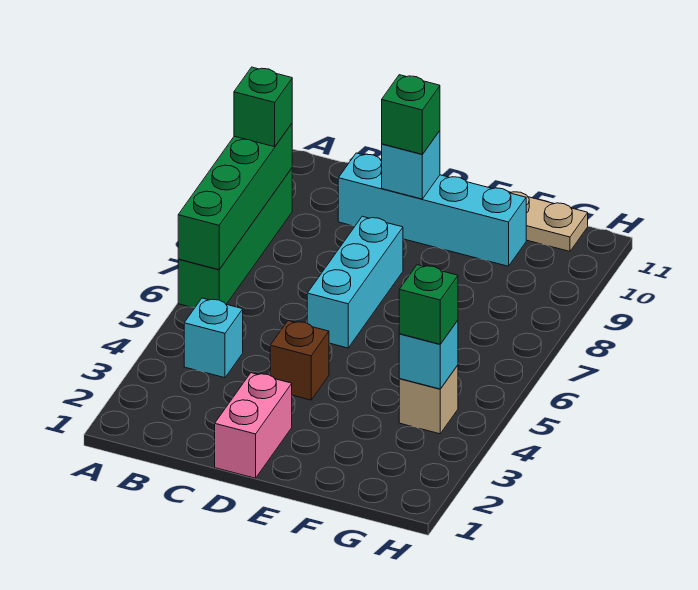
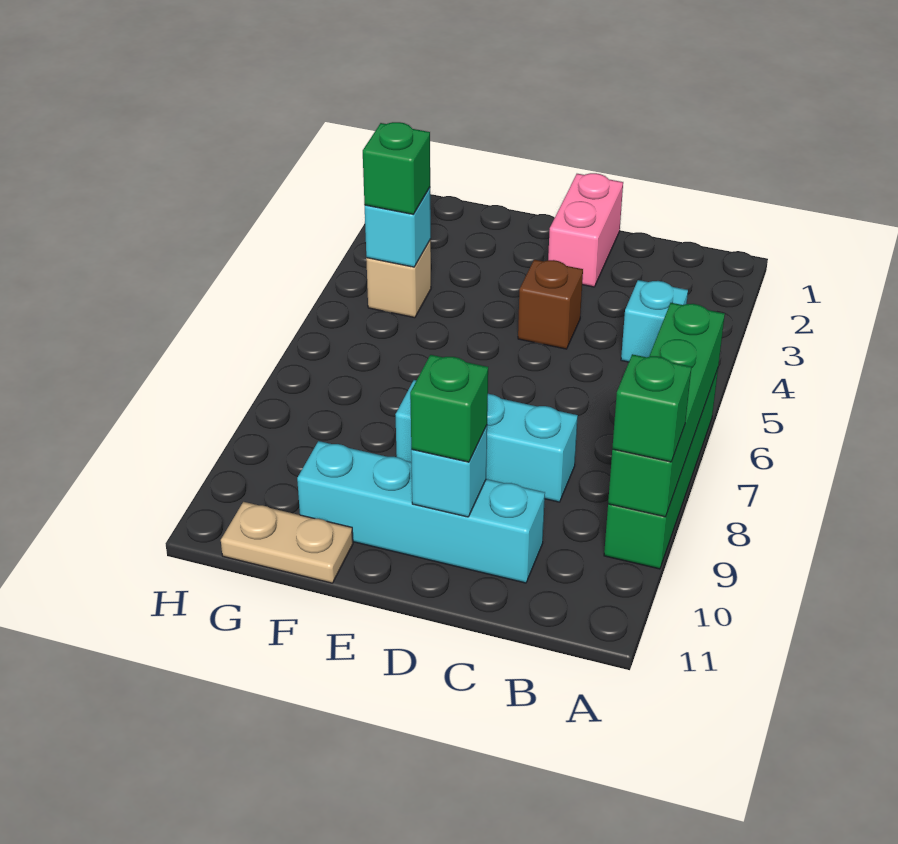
cyan 1x3 brick [307,216,403,348] -> cyan 1x3 brick turned to [395,380,578,502]

